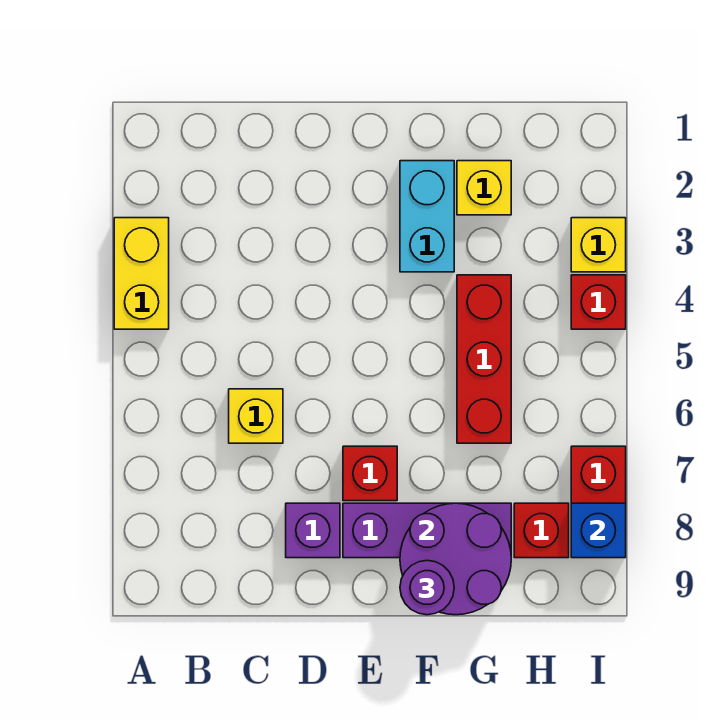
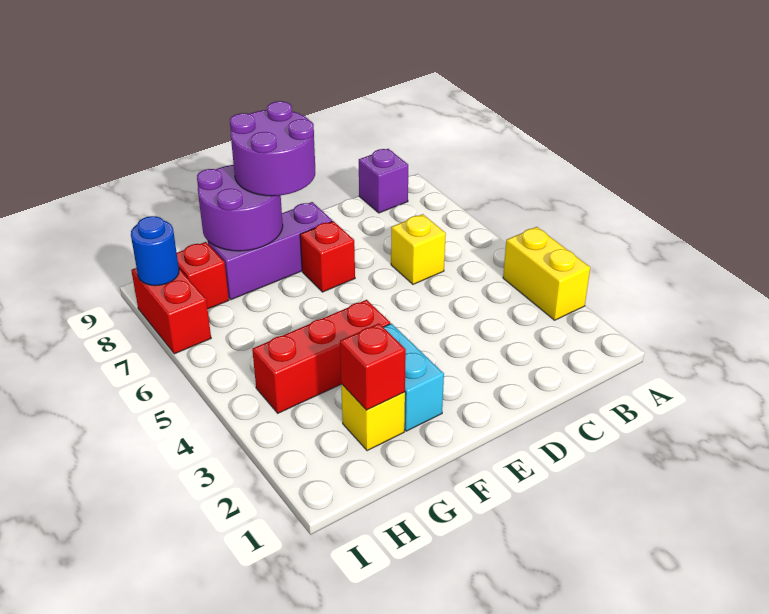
purple 1x1 brick [286,503,340,558] -> purple 1x1 brick moved to [359,149,408,213]
purple 1x1 round brick [400,560,454,615] -> purple 2x2 round brick [230,101,315,196]
red 1x3 brick [457,275,511,443] -> red 1x3 brick turned to [252,300,390,413]
yellow 1x1 brick [571,218,626,272] -> none
red 1x1 brick [571,275,626,329] -> red 1x1 brick moved to [340,324,406,410]
blue 1x1 brick [571,503,626,558] -> blue 1x1 round brick [131,216,179,286]

